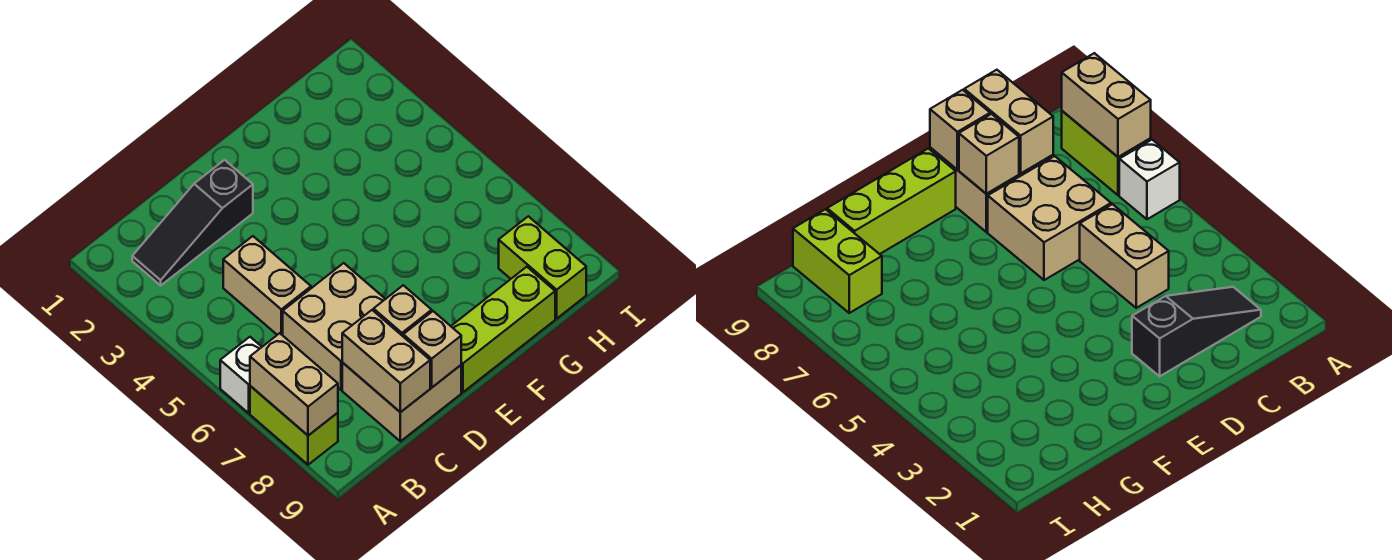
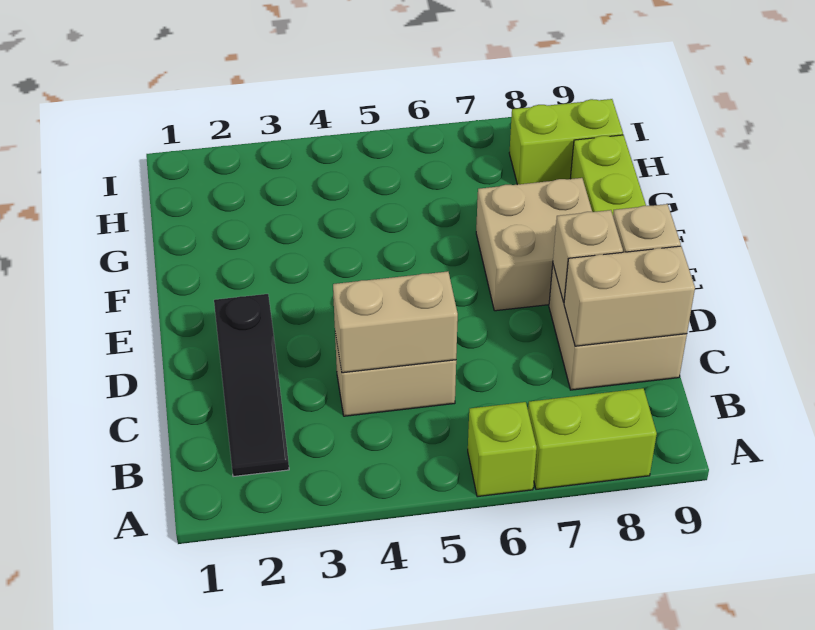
white 1x1 brick [220,337,261,413] -> lime 1x1 brick [468,402,537,497]
tan 1x2 brick [250,333,338,436] -> tan 1x2 brick moved to [333,271,458,373]
tan 2x2 brick [283,263,385,390] -> tan 2x2 brick moved to [476,178,592,311]

